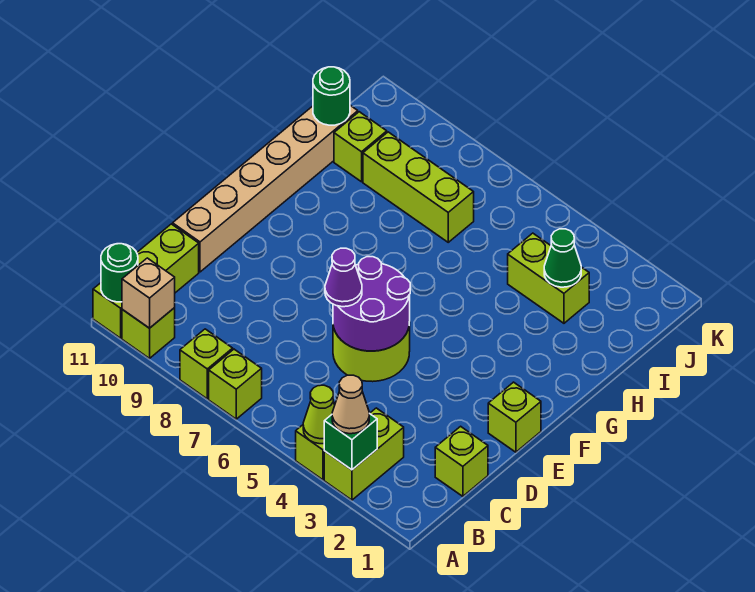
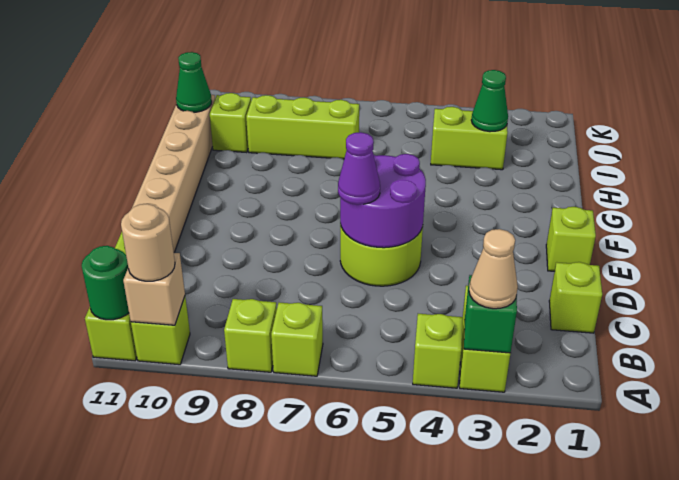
lime 1x1 cone [303,385,335,444] -> none
none -> tan 1x1 round brick [121,204,175,281]
green 1x1 round brick [313,67,350,125] -> green 1x1 cone [176,52,212,112]

